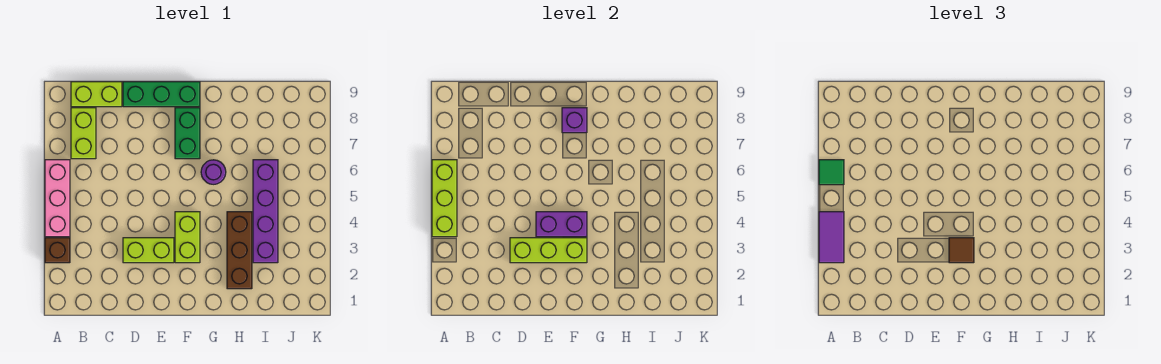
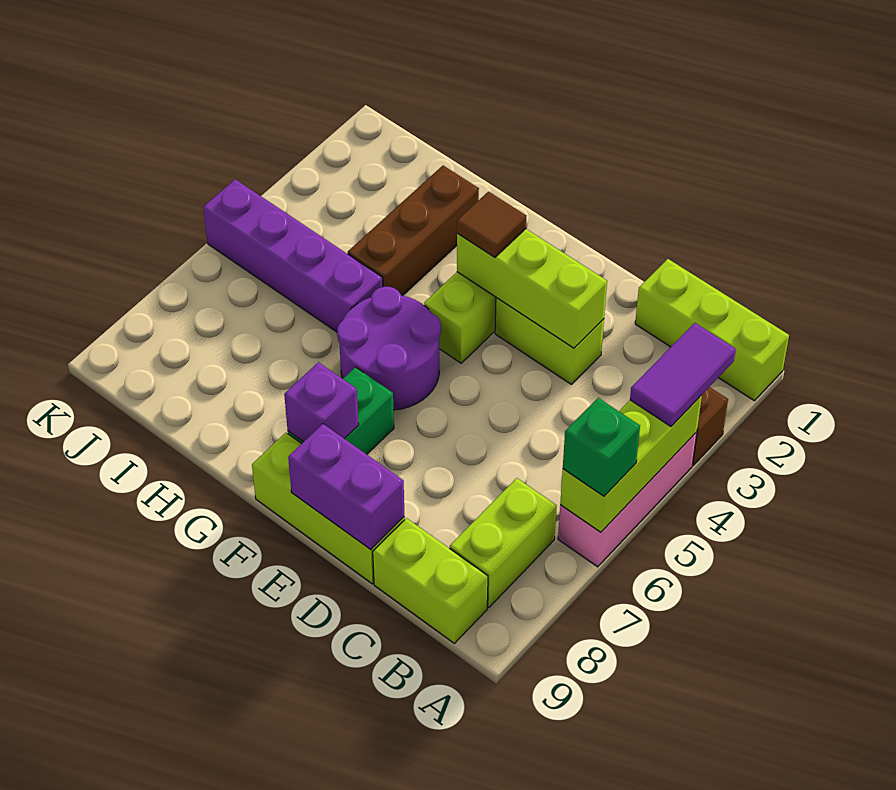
none -> lime 1x3 brick [635,259,789,401]
green 1x1 tile [819,160,844,185] -> green 1x1 brick [563,398,640,496]
green 1x3 brick [123,82,200,107] -> lime 1x3 brick [252,433,405,584]
purple 1x2 brick [536,212,587,237] -> purple 1x2 brick moved to [288,424,404,550]
purple 1x1 round brick [201,160,226,184] -> purple 2x2 round brick [337,287,441,410]
purple 1x4 brick [253,160,278,263] -> purple 1x4 brick turned to [203,179,383,332]

